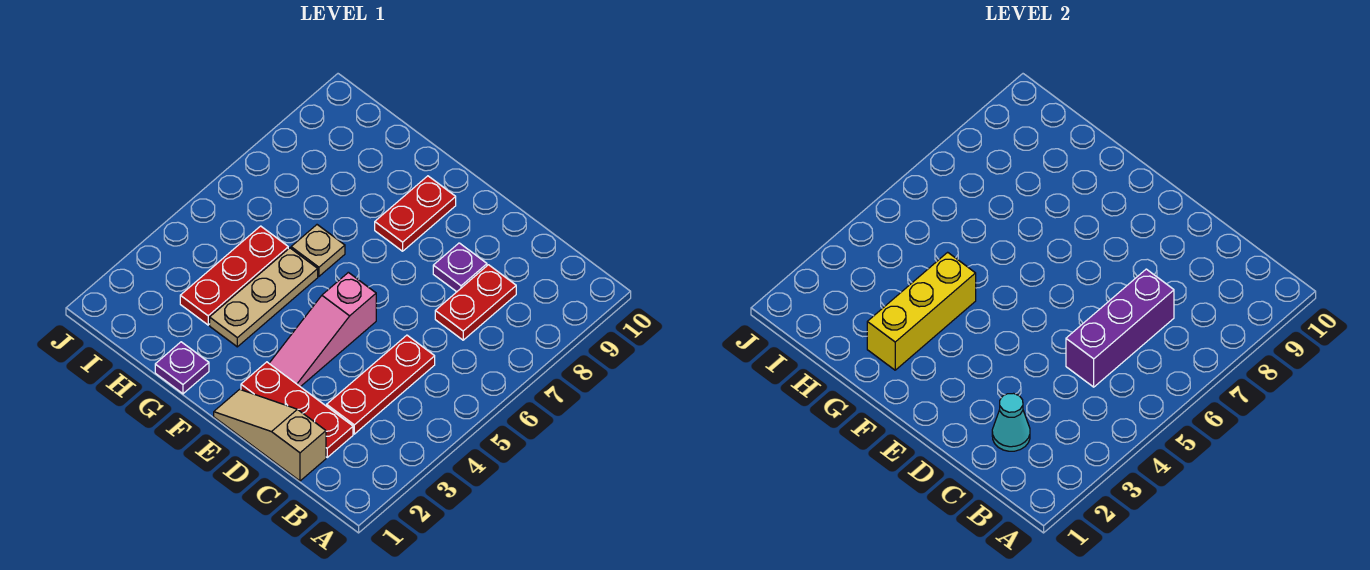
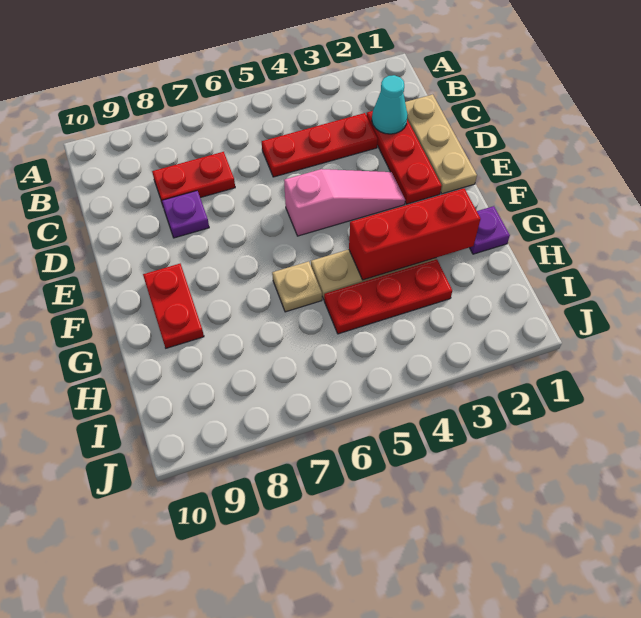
tan 1x3 slope [214,389,326,481] -> tan 1x3 plate [405,94,477,194]
purple 1x3 brick [1066,269,1174,387] -> none
red 1x2 plate [375,176,456,251] -> red 1x2 plate turned to [143,264,204,348]
yellow 1x3 brick [867,252,976,370] -> red 1x3 brick [349,188,480,280]

